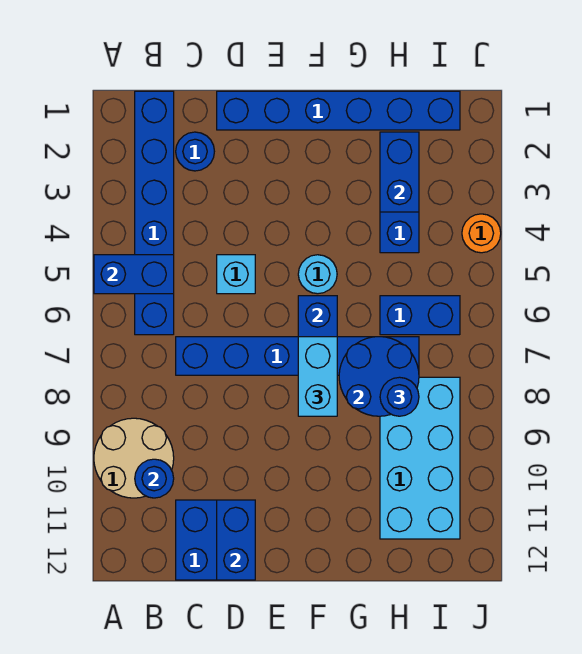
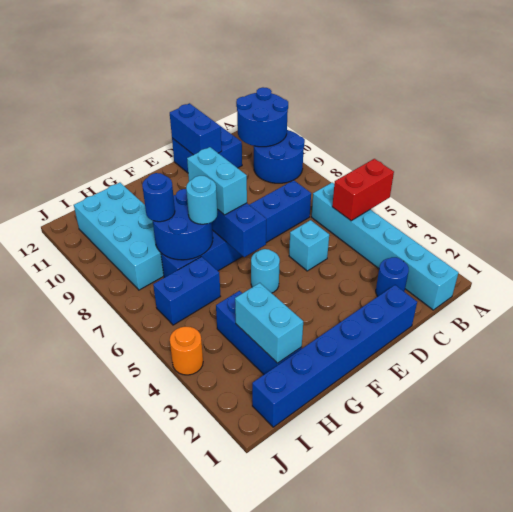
blue 1x2 brick [94,255,174,294] -> red 1x2 brick [332,159,394,221]
tan 2x2 round brick [94,418,174,498] -> blue 2x2 round brick [254,130,305,183]
blue 1x6 brick [135,91,174,335] -> cyan 1x6 brick [312,183,458,310]
blue 1x1 round brick [135,459,174,498] -> blue 2x2 round brick [236,87,288,147]
none -> cyan 1x1 round brick [186,176,218,224]
blue 1x2 brick [380,132,419,212] -> cyan 1x2 brick [235,283,303,363]

